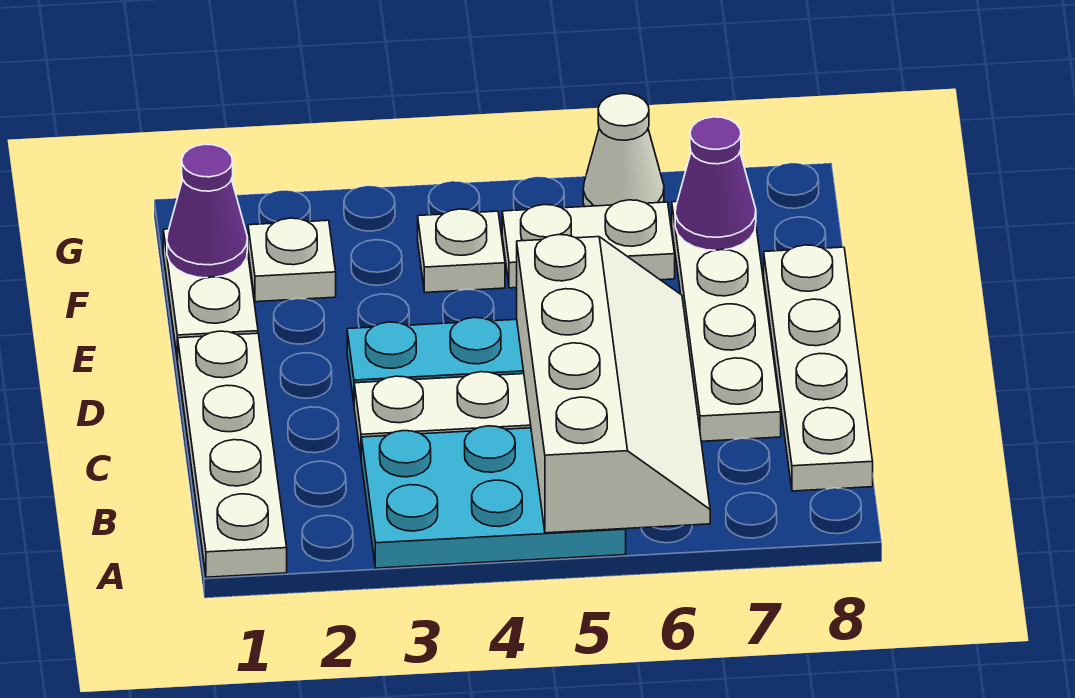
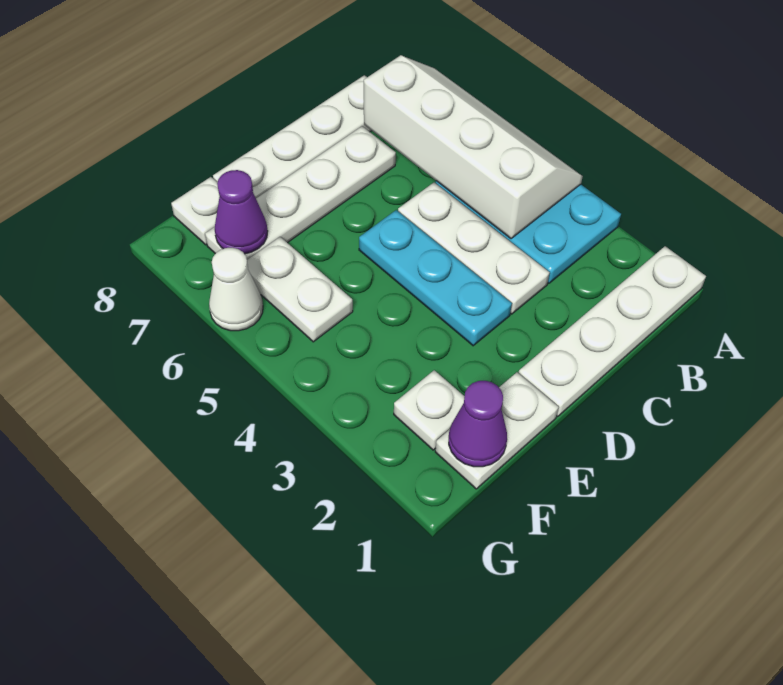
white 2x4 slope [517,235,710,533] -> white 2x4 slope turned to [364,55,583,239]
white 1x1 plate [418,209,505,292] -> white 1x1 plate moved to [171,177,220,245]

